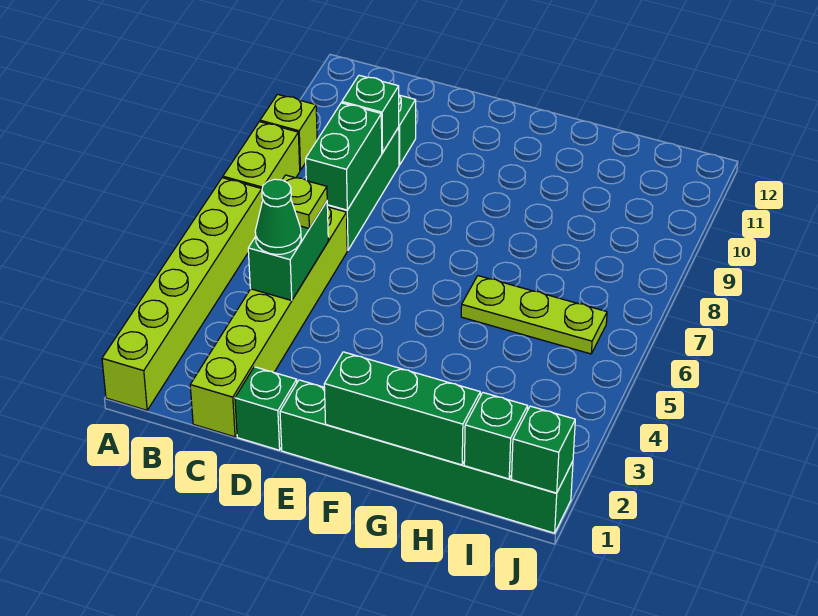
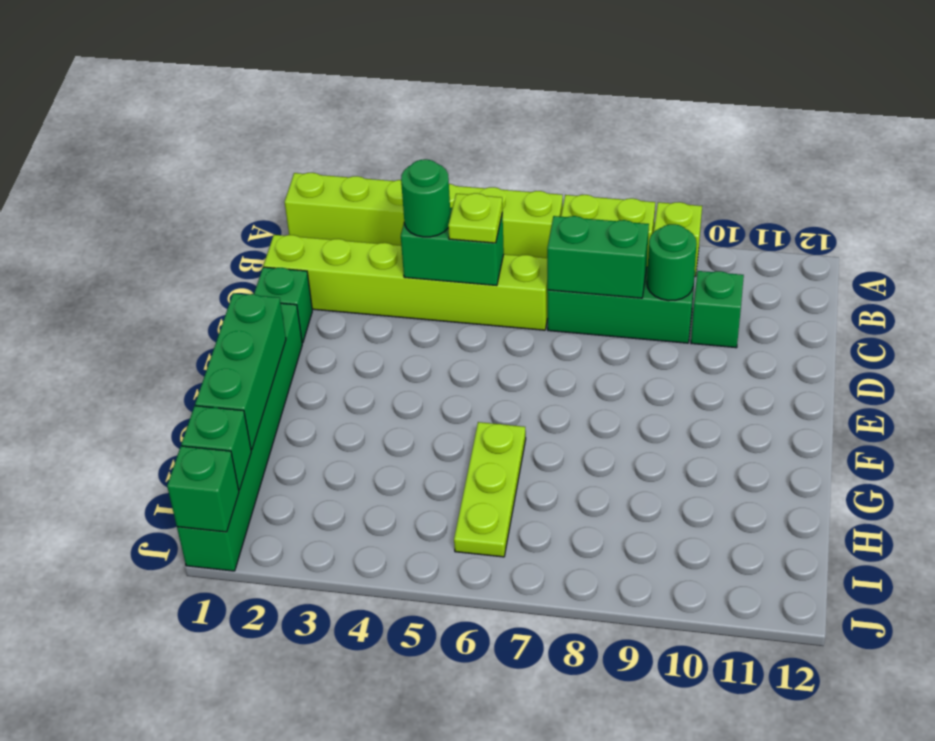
green 1x1 cone [255,179,301,254] -> green 1x1 round brick [401,159,451,237]
green 1x1 brick [342,75,399,153] -> green 1x1 round brick [647,224,697,301]

